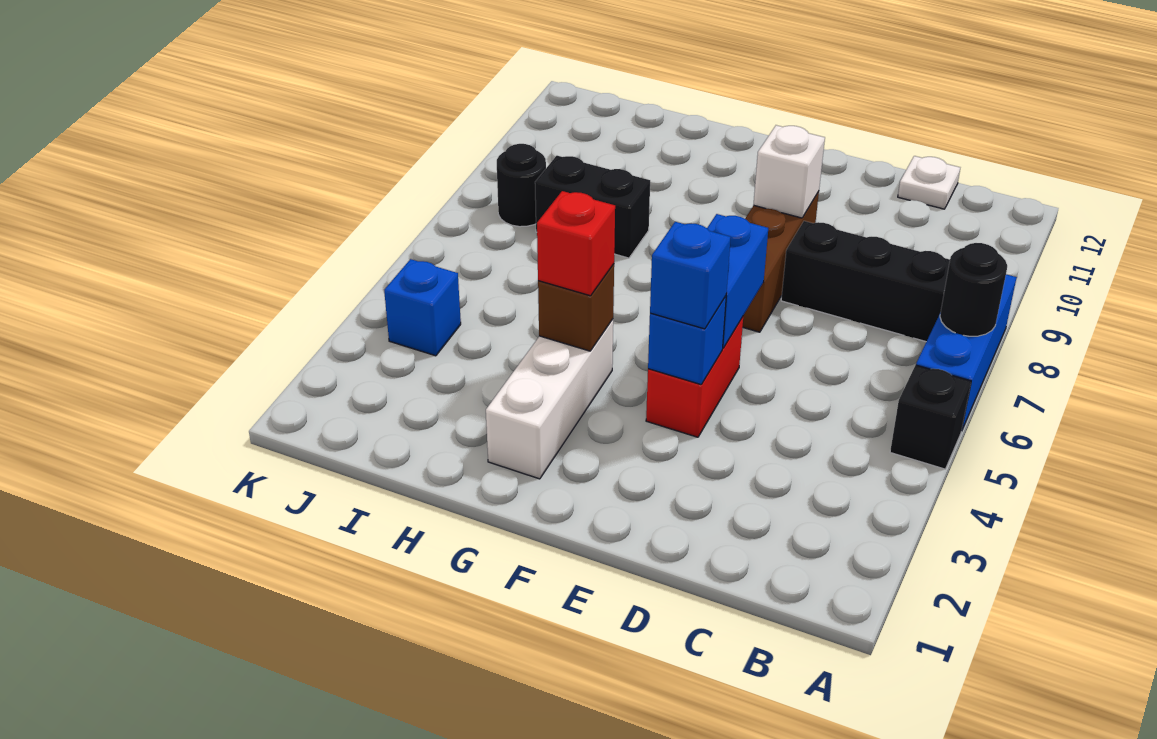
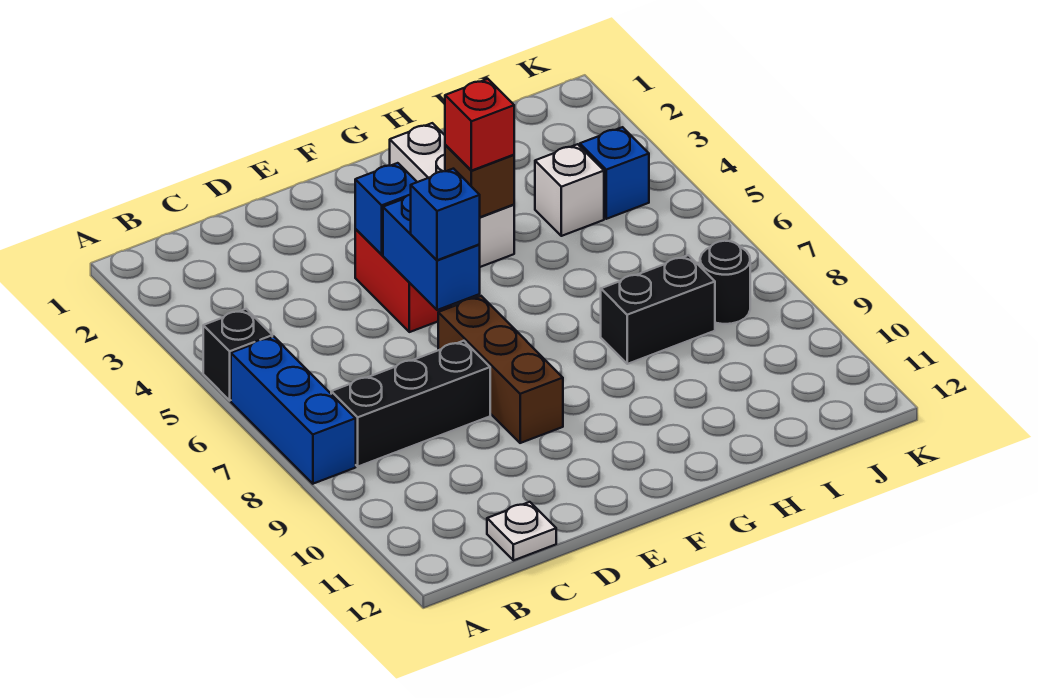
black 1x1 round brick [940,243,1007,336] -> none
blue 1x1 brick [650,222,731,329] -> blue 1x1 brick moved to [411,169,480,260]
white 1x1 brick [754,125,825,218] -> white 1x1 brick moved to [535,144,604,236]

